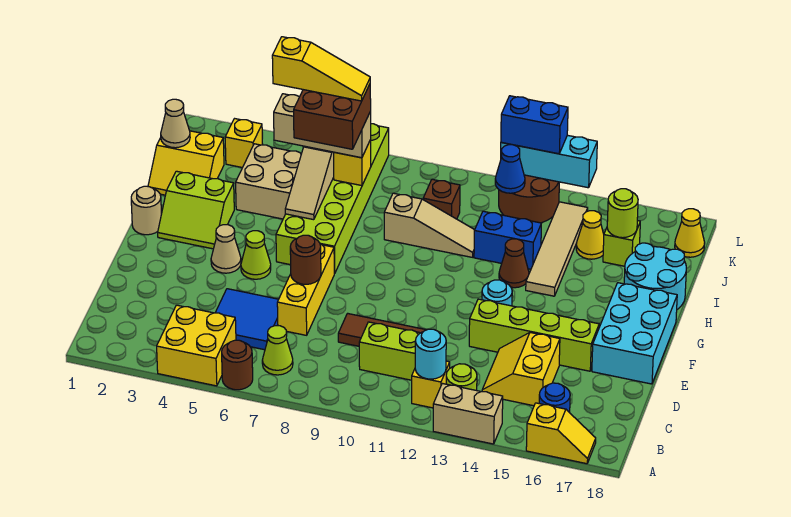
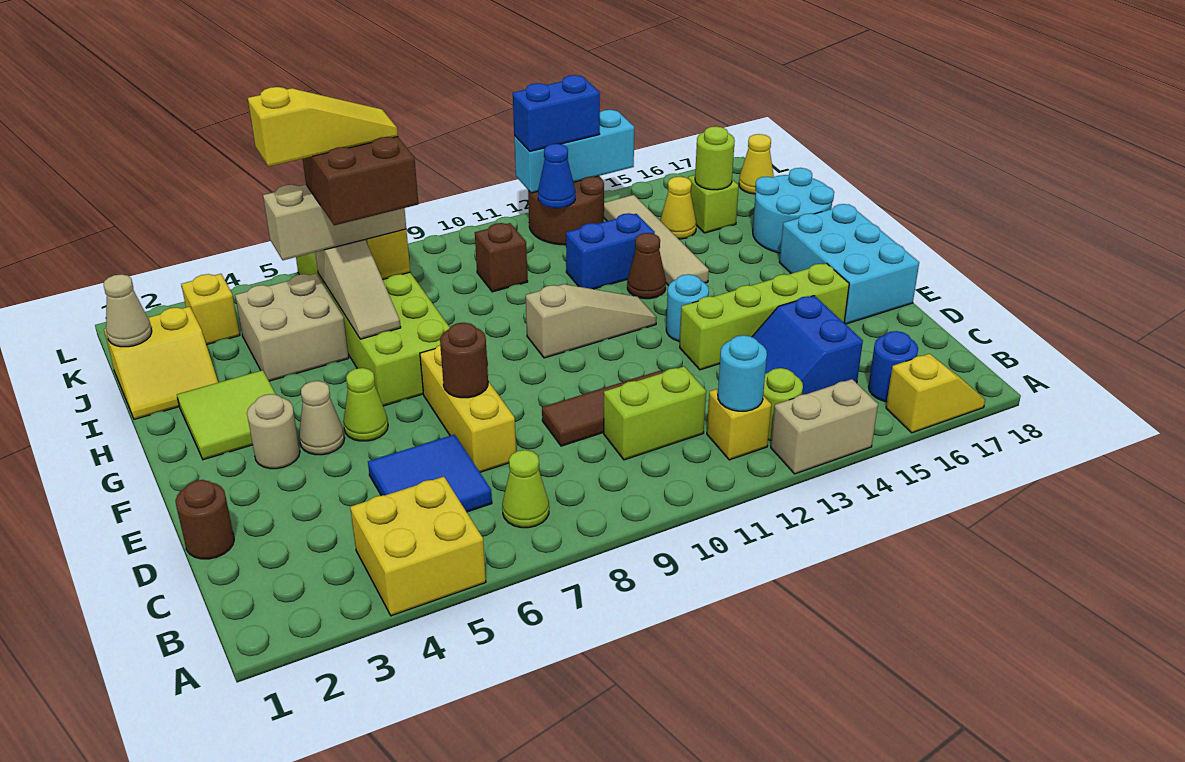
brown 1x1 round brick [222,340,253,390] -> brown 1x1 round brick moved to [175,480,234,559]
yellow 2x2 slope [482,332,560,406] -> blue 2x2 slope [752,296,863,395]
tan 1x1 round brick [131,186,161,235] -> tan 1x1 round brick moved to [247,394,300,469]
lime 2x2 slope [158,171,234,249] -> lime 2x2 tile [177,370,276,460]
tan 1x3 slope [384,193,475,257] -> tan 1x3 slope moved to [526,284,657,358]

